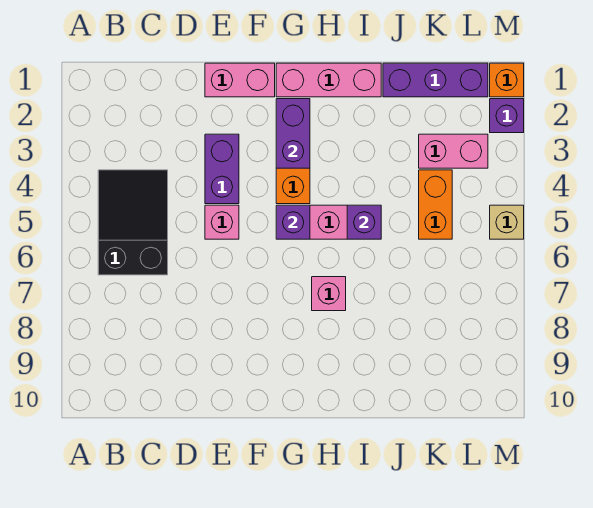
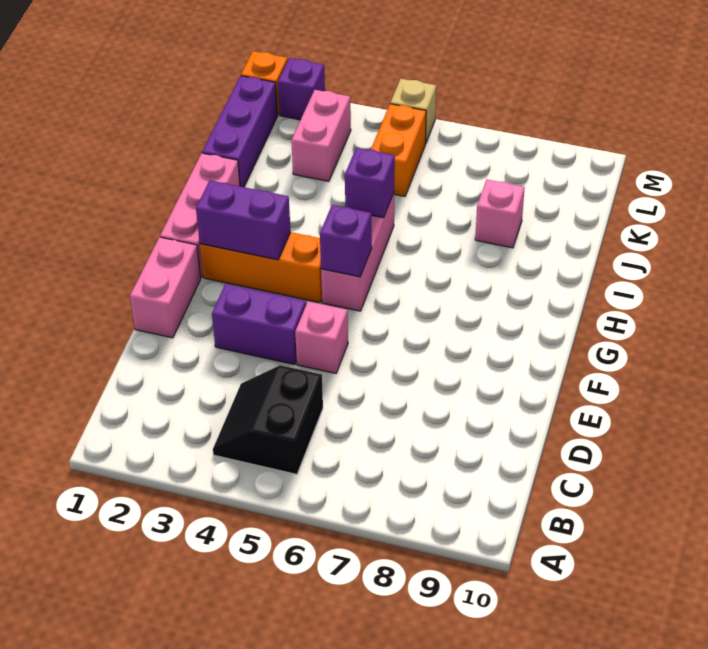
black 2x3 slope [98,170,168,275] -> black 2x2 slope [213,365,323,474]
pink 1x1 brick [312,277,346,311] -> pink 1x1 brick moved to [475,180,525,248]
orange 1x2 brick [419,170,452,239] -> orange 1x2 brick turned to [371,104,426,196]

